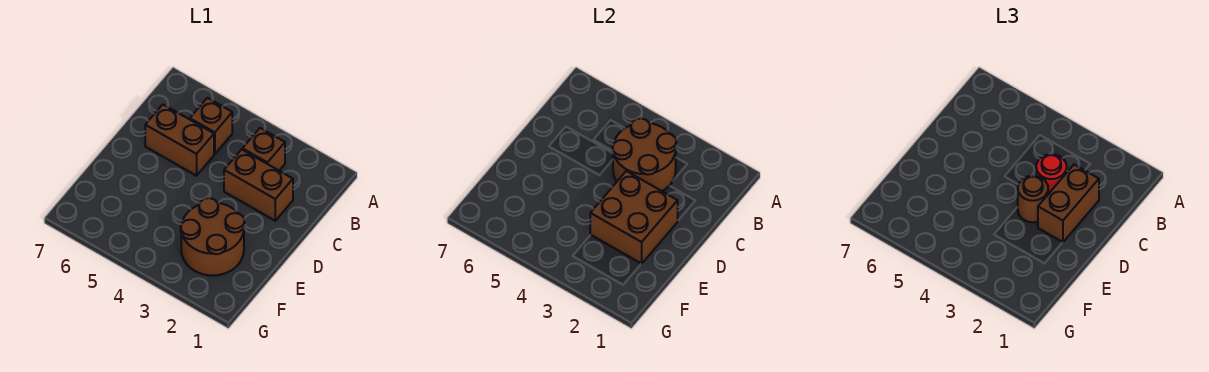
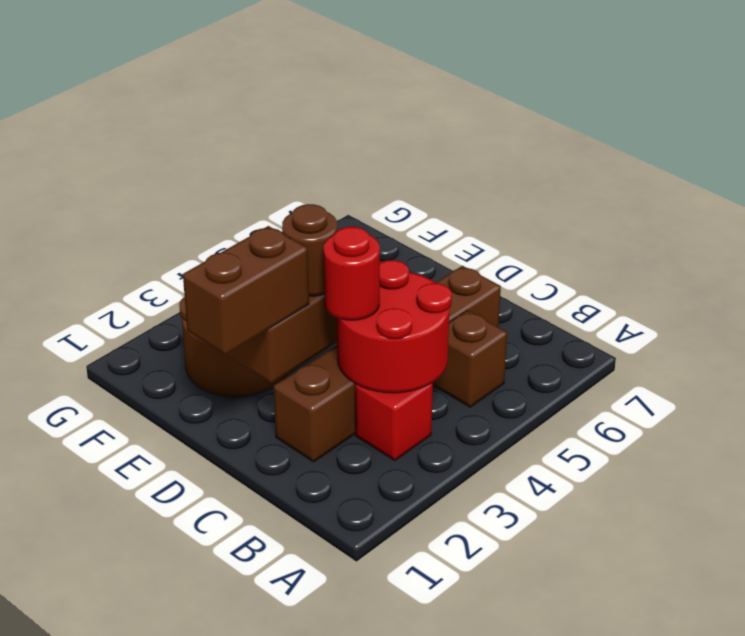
brown 1x1 brick [242,128,285,170] -> red 1x1 brick [355,383,433,460]
brown 2x2 round brick [613,118,676,191] -> red 2x2 round brick [337,260,452,393]
brown 1x2 brick [1038,165,1099,242] -> brown 1x2 brick turned to [183,226,309,355]

